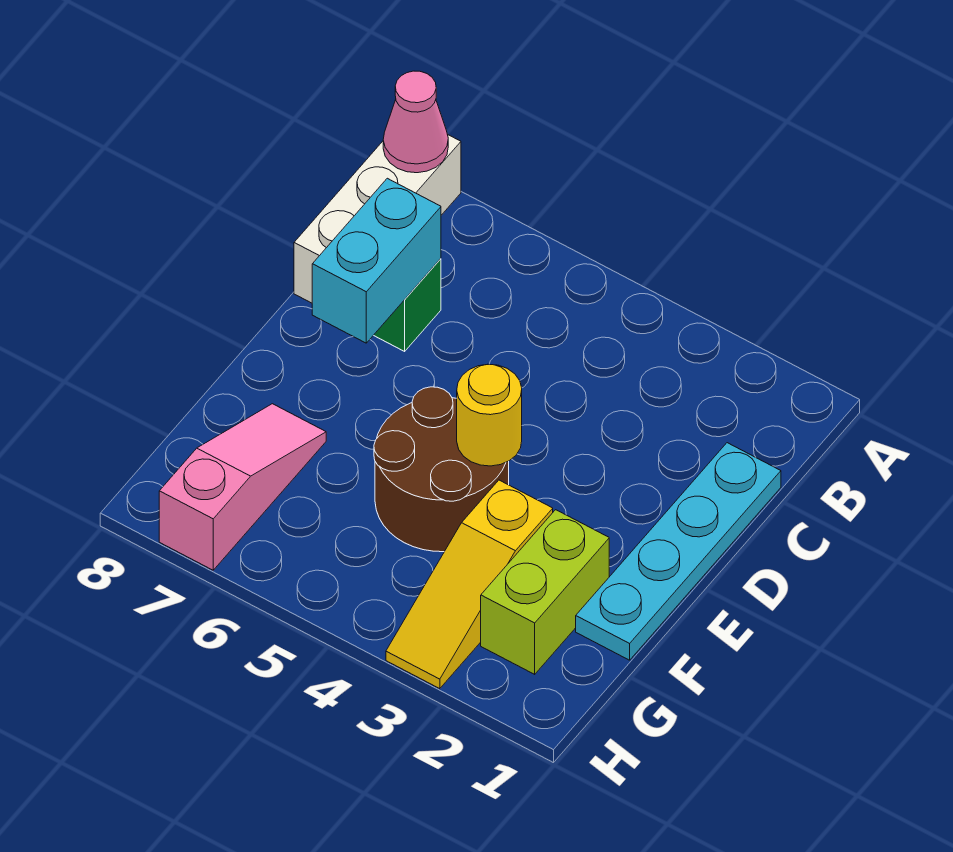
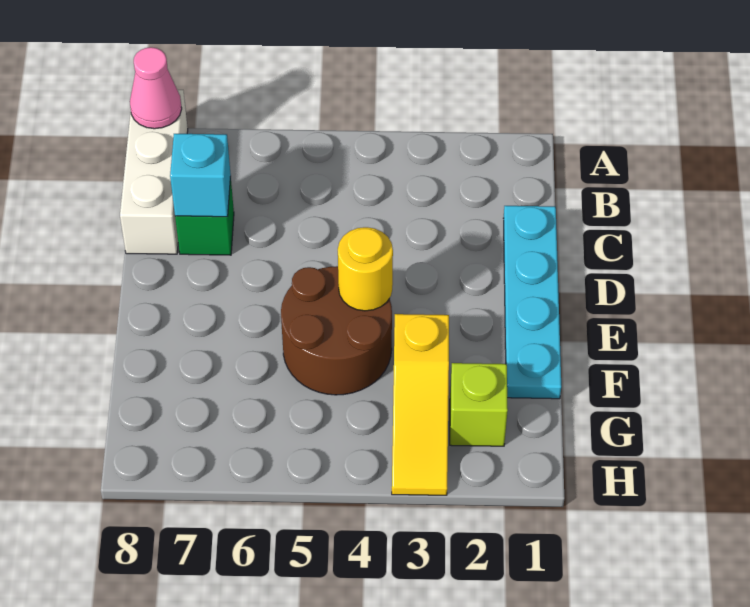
cyan 1x2 brick [312,178,441,343] -> cyan 1x1 brick [170,134,231,217]
lime 1x2 brick [481,510,609,674] -> lime 1x1 brick [450,363,508,446]
pink 1x3 slope [159,404,326,570] -> none

